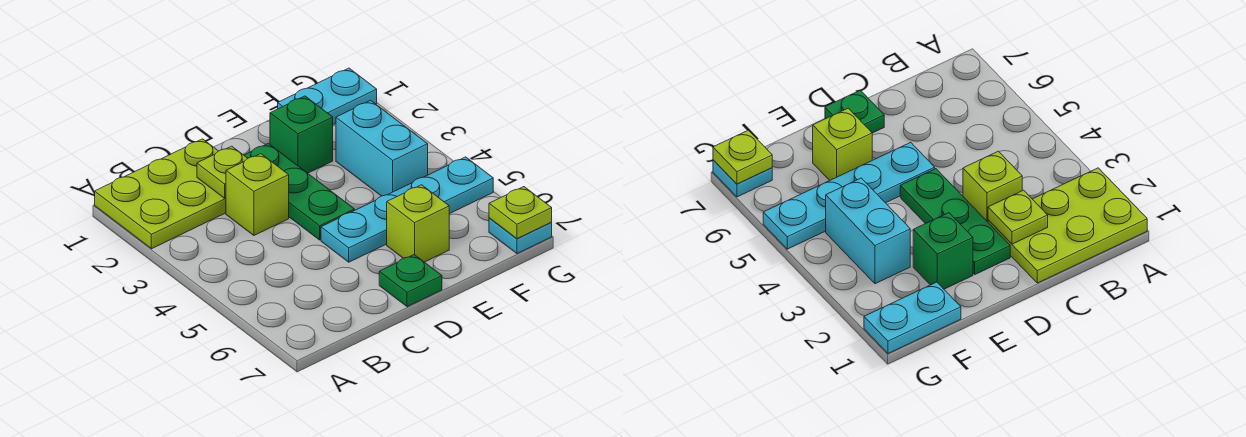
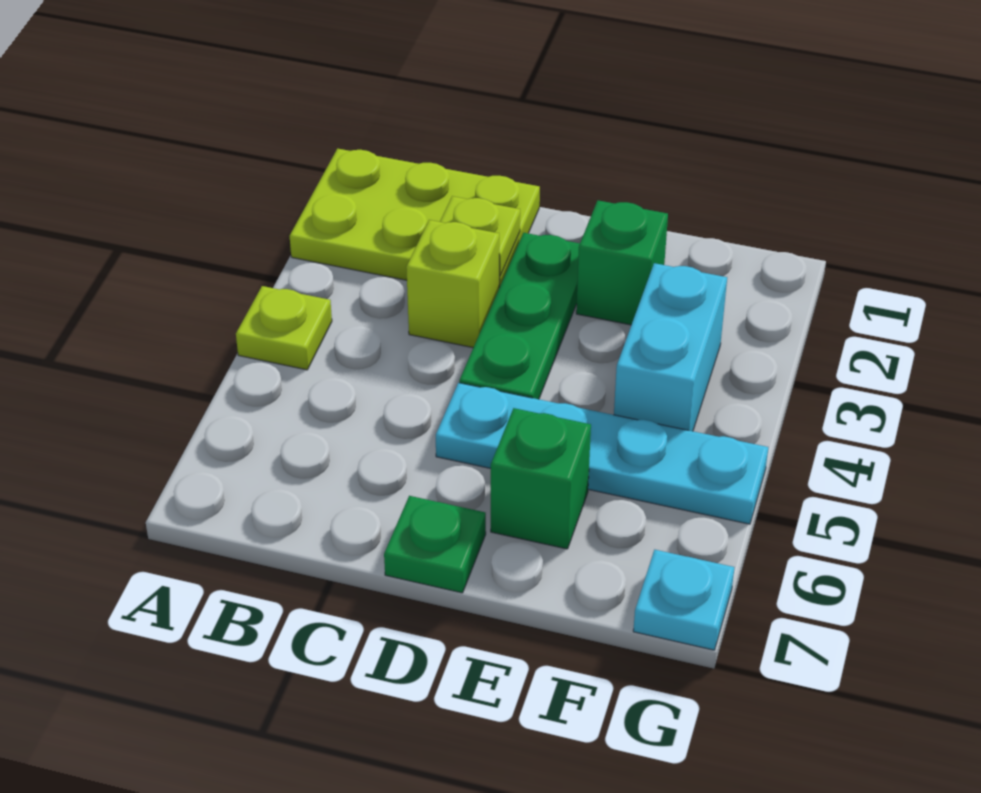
lime 1x1 brick [387,185,449,262] -> green 1x1 brick [491,408,591,549]
cyan 1x2 plate [278,68,377,125] -> none
lime 1x1 plate [489,187,552,239] -> lime 1x1 plate moved to [236,286,332,370]

